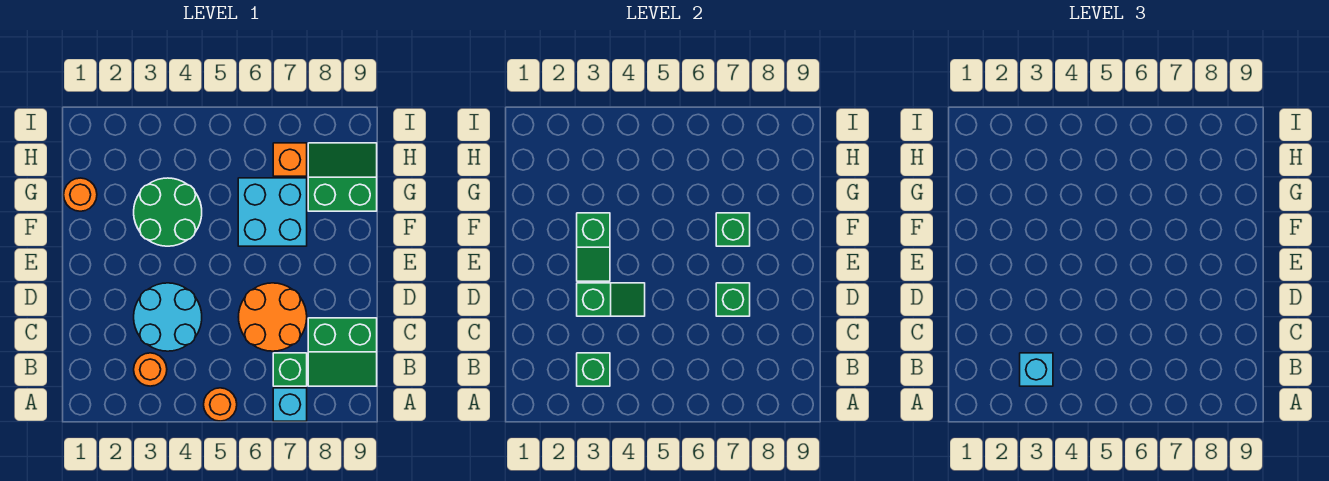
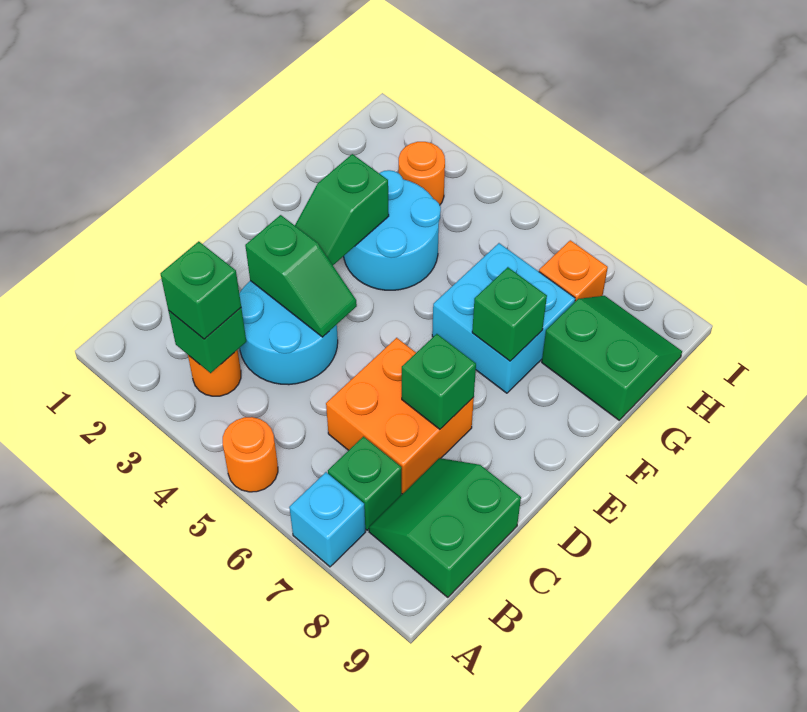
cyan 1x1 brick [1020,353,1053,386] -> green 1x1 brick [161,241,241,339]
green 2x2 slope [308,318,377,386] -> green 2x2 slope turned to [369,458,521,597]
orange 2x2 round brick [239,283,307,351] -> orange 2x2 brick [326,338,474,494]
green 2x2 round brick [134,178,202,246] -> cyan 2x2 round brick [344,170,441,290]
orange 1x1 round brick [64,178,97,211] -> orange 1x1 round brick moved to [399,142,445,205]

